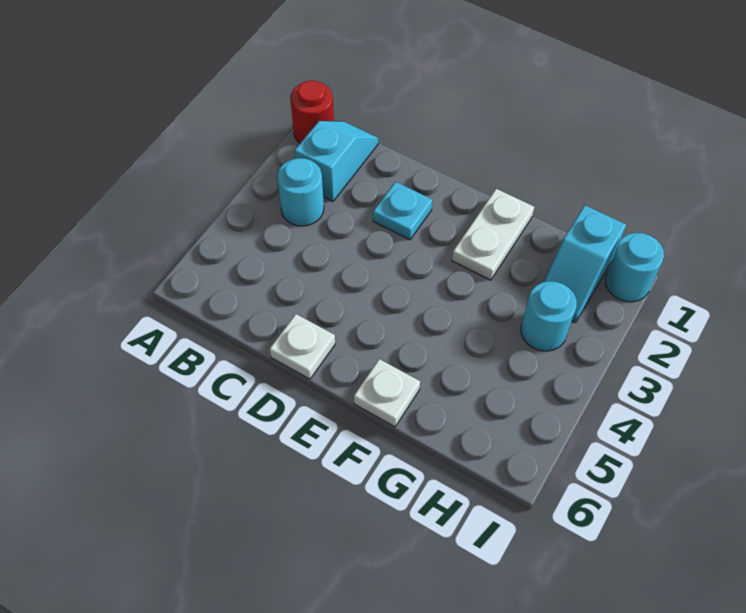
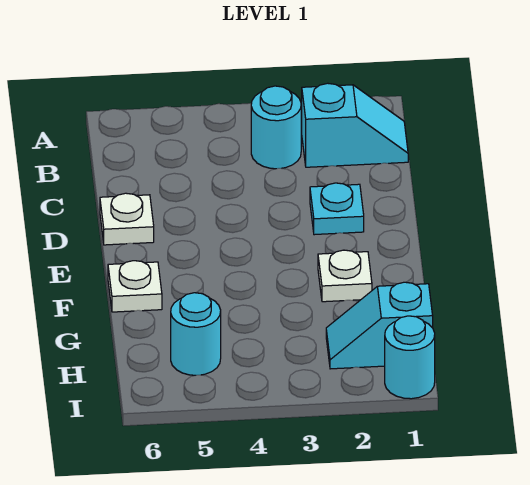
red 1x1 round brick [290,80,334,143] -> none
white 1x2 plate [452,189,534,280] -> white 1x1 plate [318,250,372,302]
cyan 1x1 round brick [521,281,577,351] -> cyan 1x1 round brick moved to [171,293,221,375]

